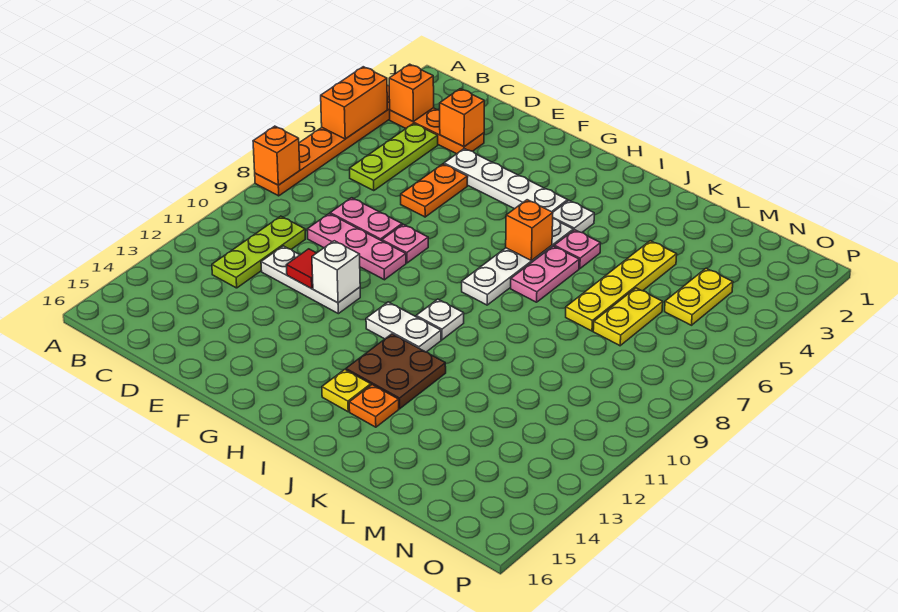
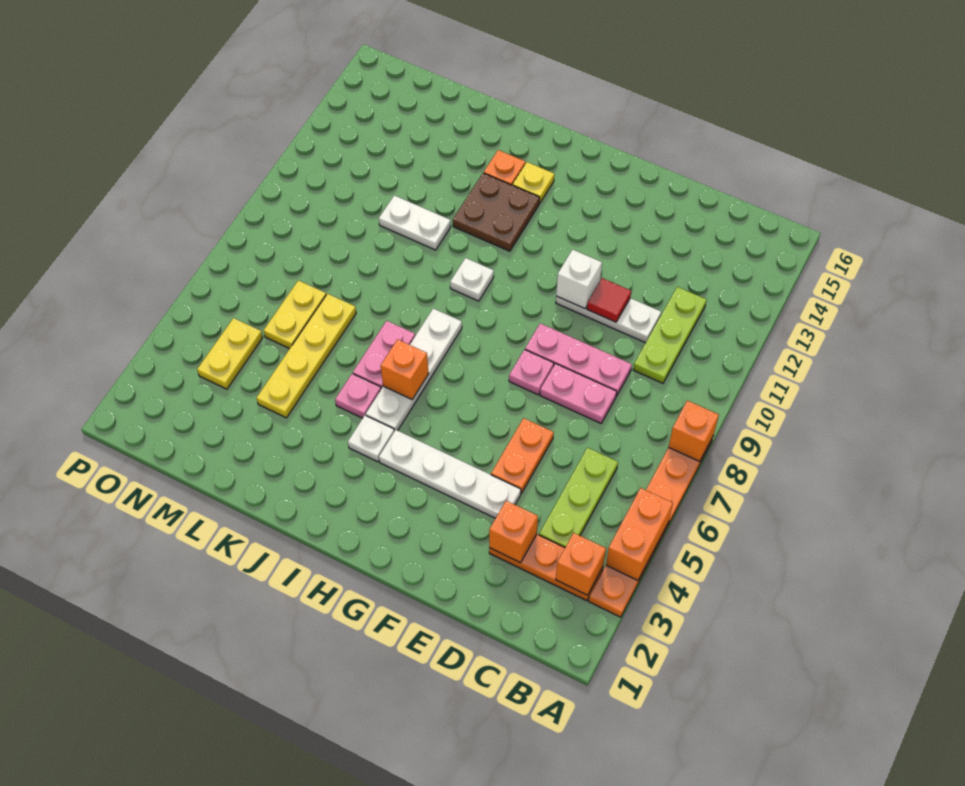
white 1x2 plate [366,302,441,352] -> white 1x2 plate moved to [379,195,451,250]

